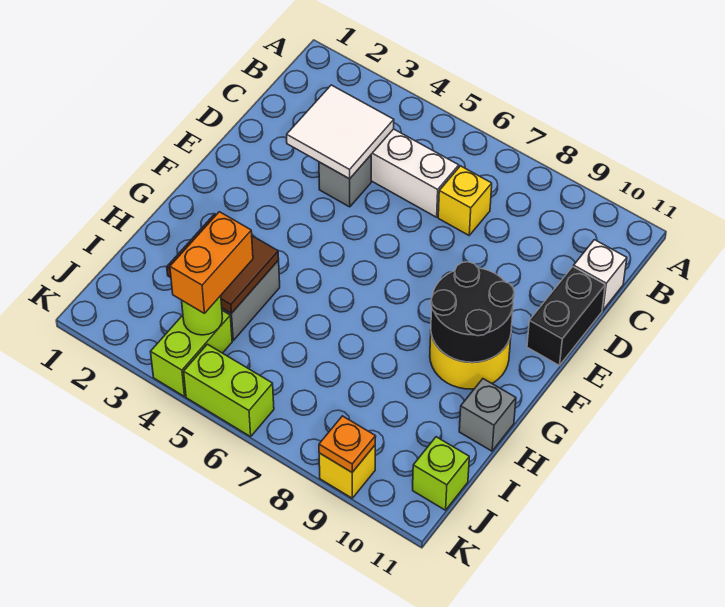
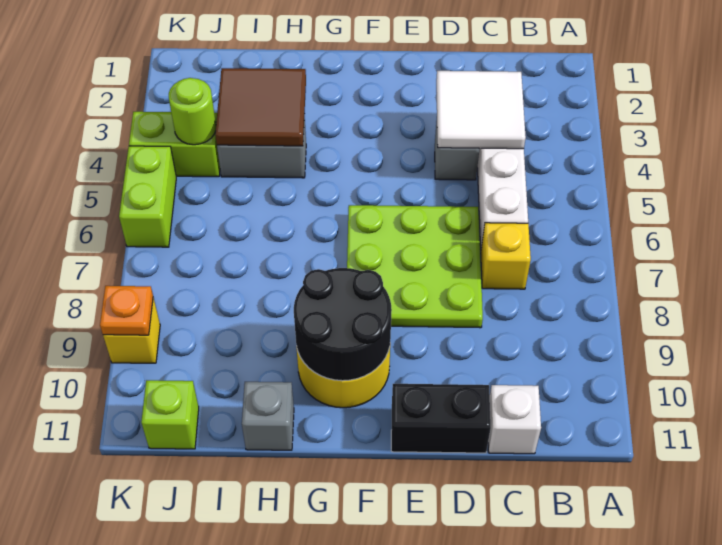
none -> lime 3x3 plate [347,205,483,328]
orange 1x2 brick [170,212,253,313] -> none

